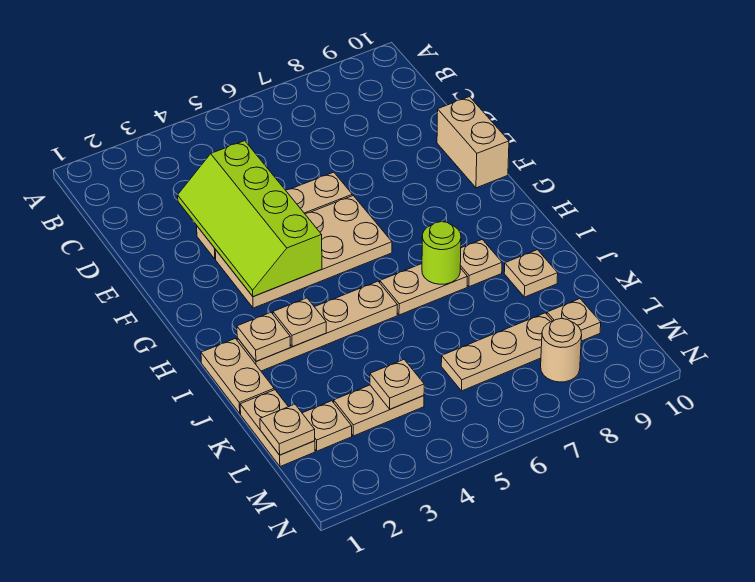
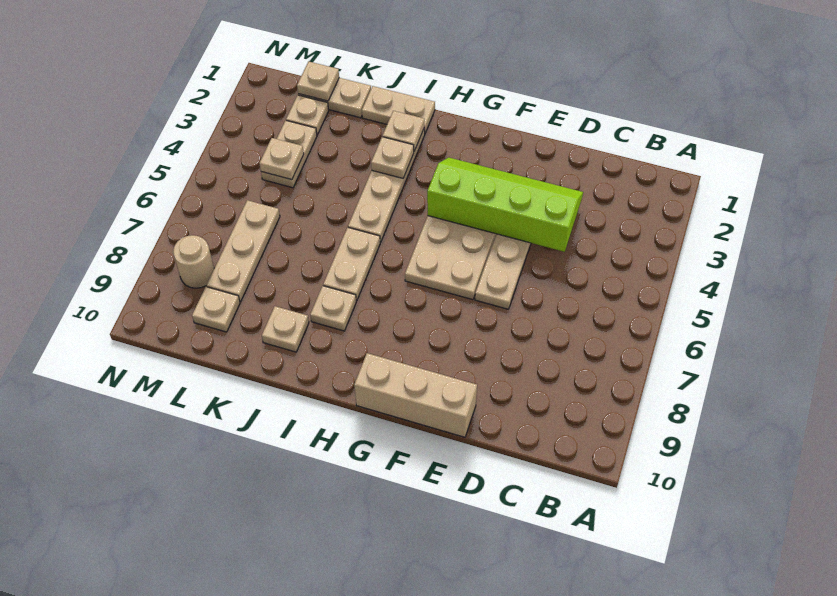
tan 1x2 brick [437,97,509,188] -> tan 1x3 brick [354,353,477,437]
lime 1x1 round brick [422,222,461,284] -> none

